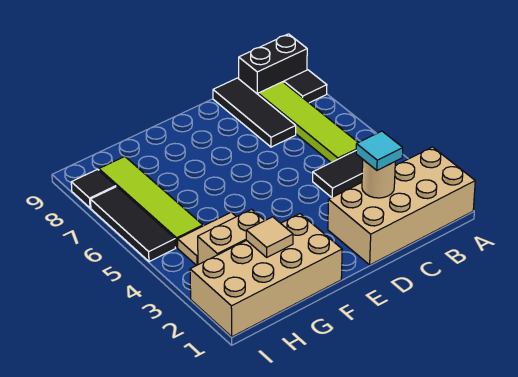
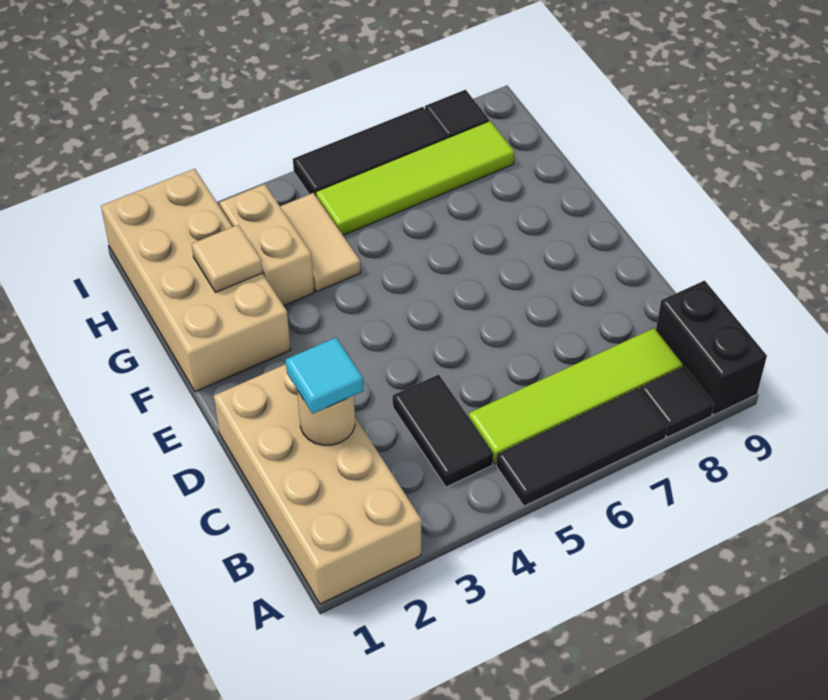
black 1x3 tile [213,78,296,147] -> black 1x3 tile moved to [496,388,668,506]

